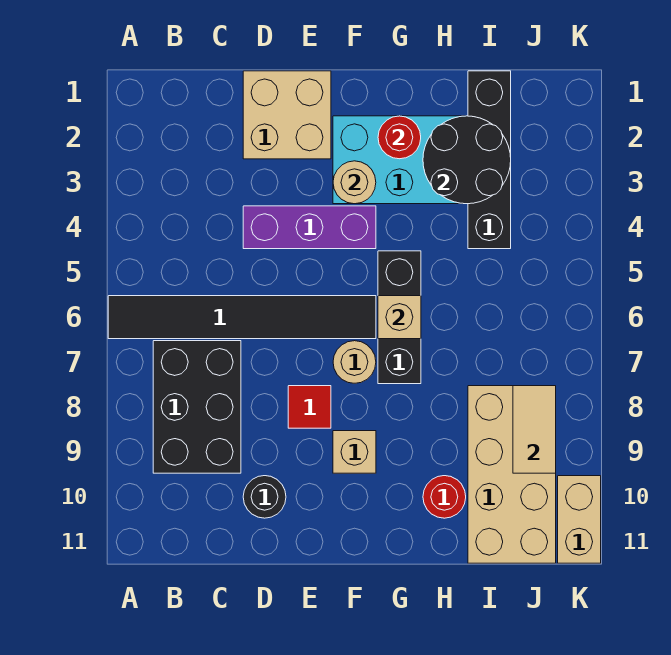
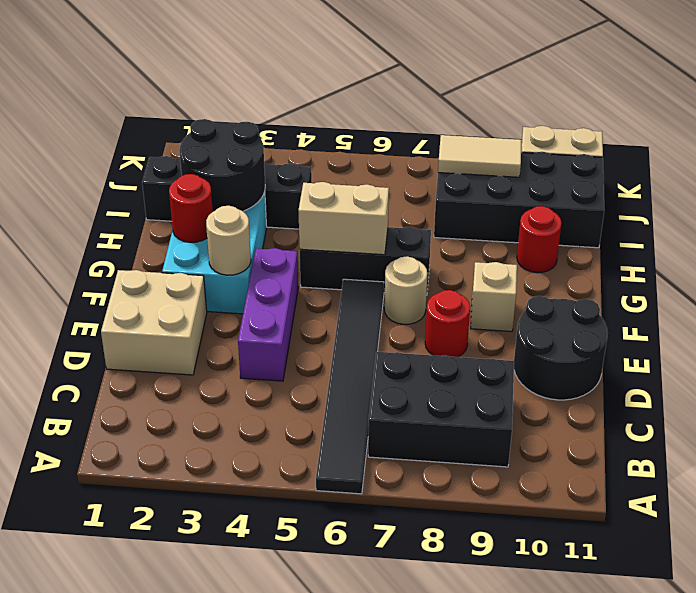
black 1x1 round brick [243,476,286,518] -> black 2x2 round brick [514,296,608,400]
red 1x1 tile [288,386,331,428] -> red 1x1 round brick [425,290,470,357]
tan 1x1 brick [378,296,421,339] -> tan 1x2 brick [298,182,389,255]
tan 2x4 brick [468,386,556,563] -> black 2x4 brick [434,152,604,248]

